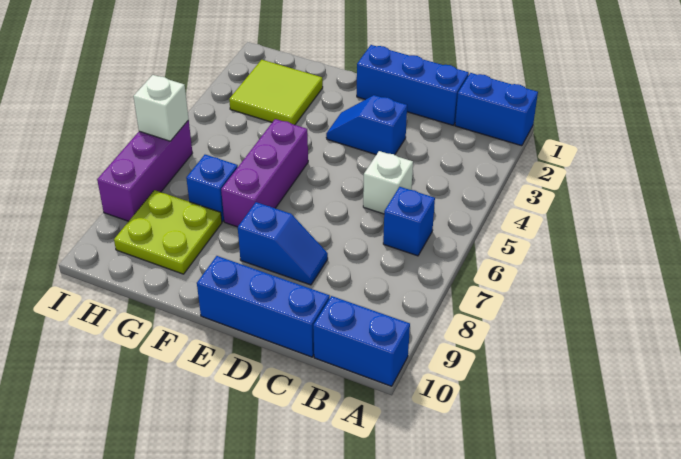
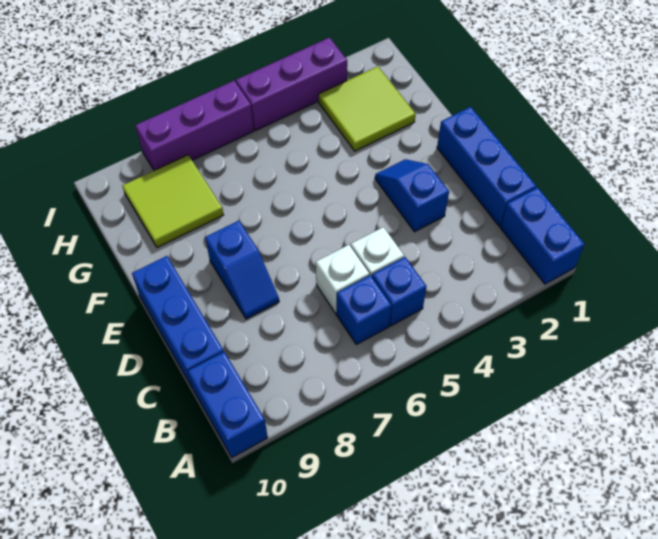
purple 1x3 brick [221,119,308,227] -> purple 1x3 brick moved to [236,38,347,131]
blue 1x1 brick [186,155,238,222] -> blue 1x1 brick moved to [372,257,427,326]
lime 2x2 plate [114,190,222,274] -> lime 2x2 tile [123,155,224,247]
white 1x1 brick [133,75,189,141] -> white 1x1 brick moved to [316,245,369,313]

